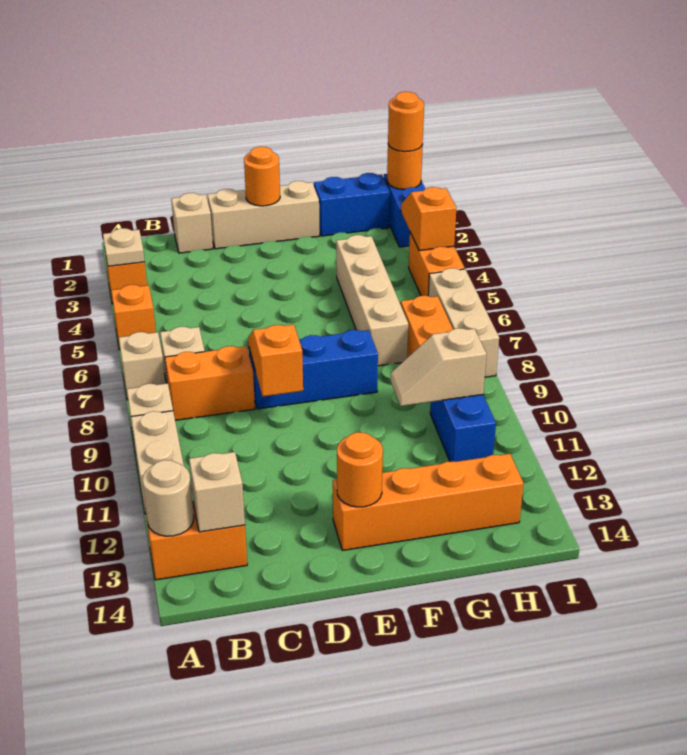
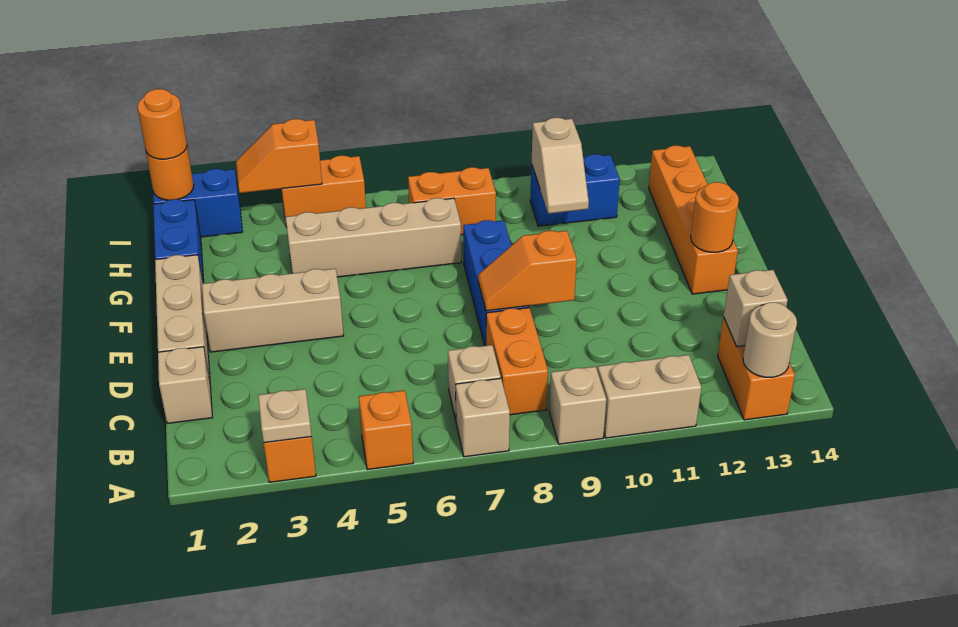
orange 1x1 round brick [244,147,280,206] -> none
tan 1x3 brick [428,268,499,377] -> tan 1x3 brick moved to [202,269,344,352]

